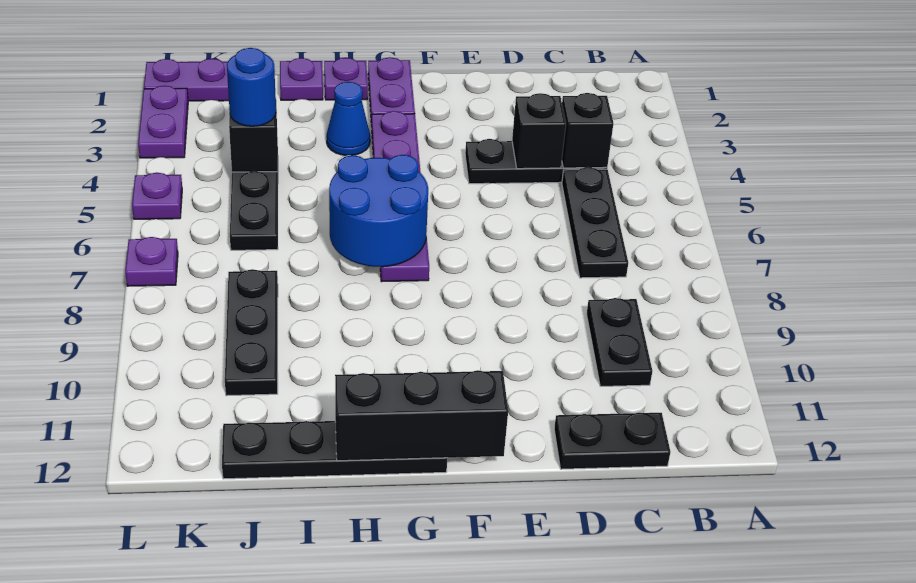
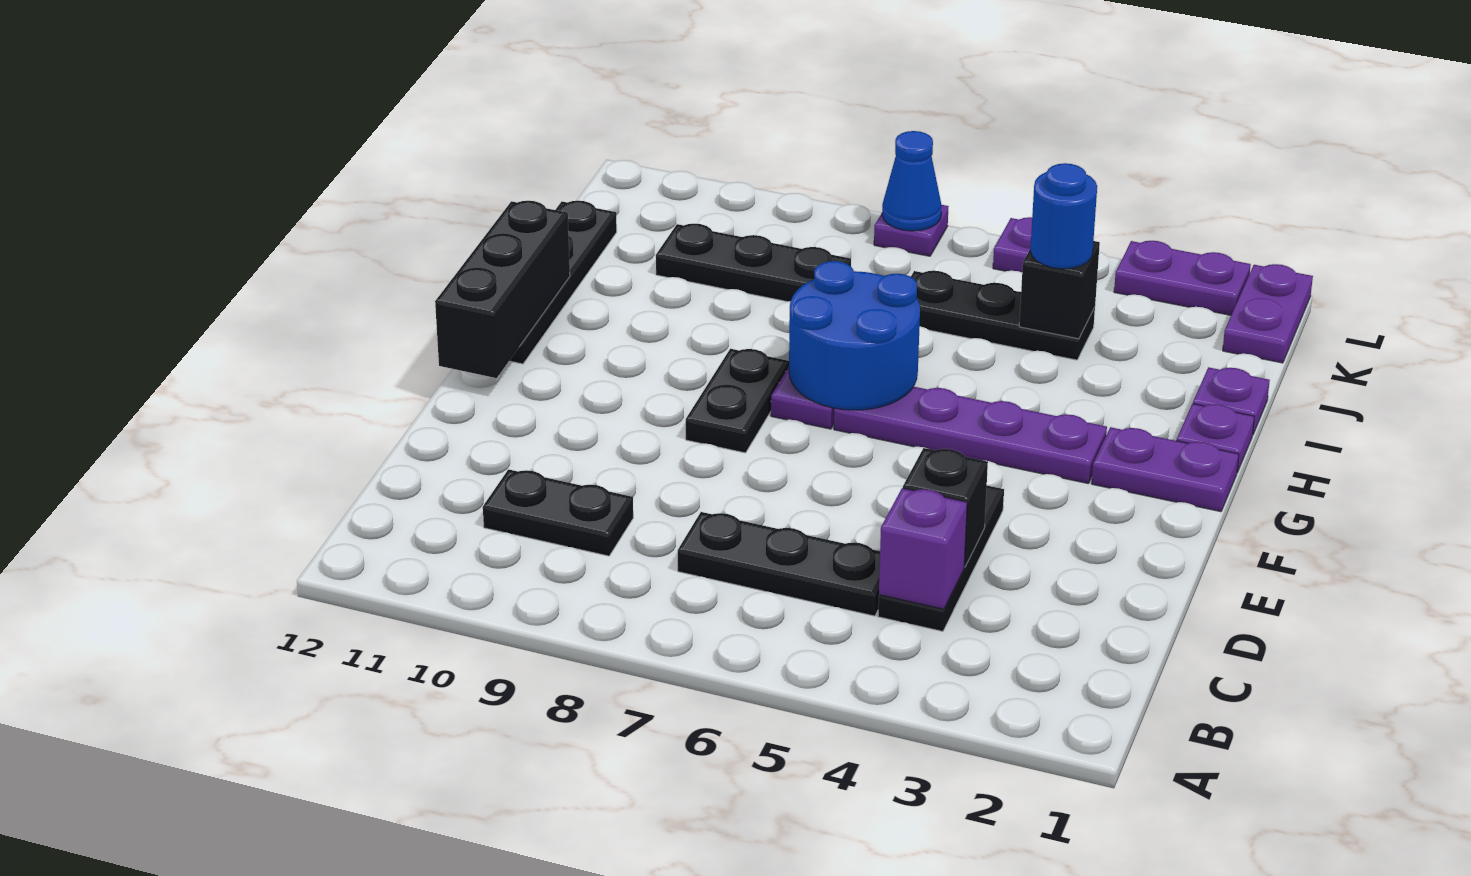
black 1x1 brick [562,93,613,168] -> purple 1x1 brick [879,488,967,609]
black 1x2 plate [554,413,670,469] -> black 1x2 plate moved to [686,349,789,453]
blue 1x1 cone [326,82,370,155] -> blue 1x1 cone moved to [882,131,942,231]

